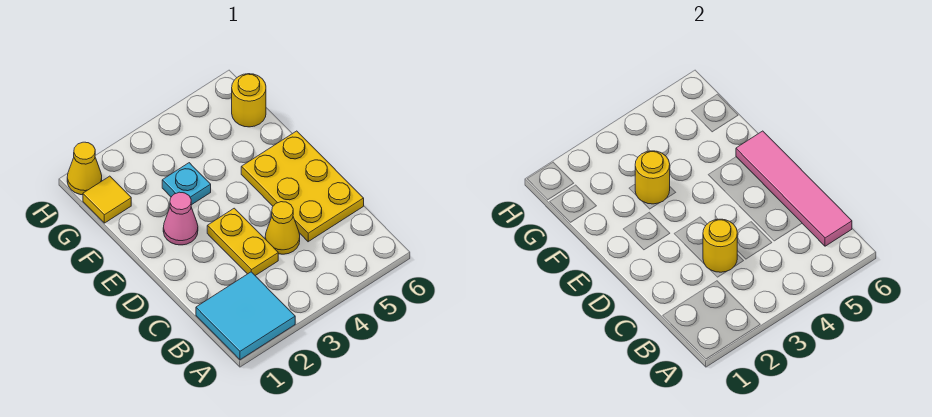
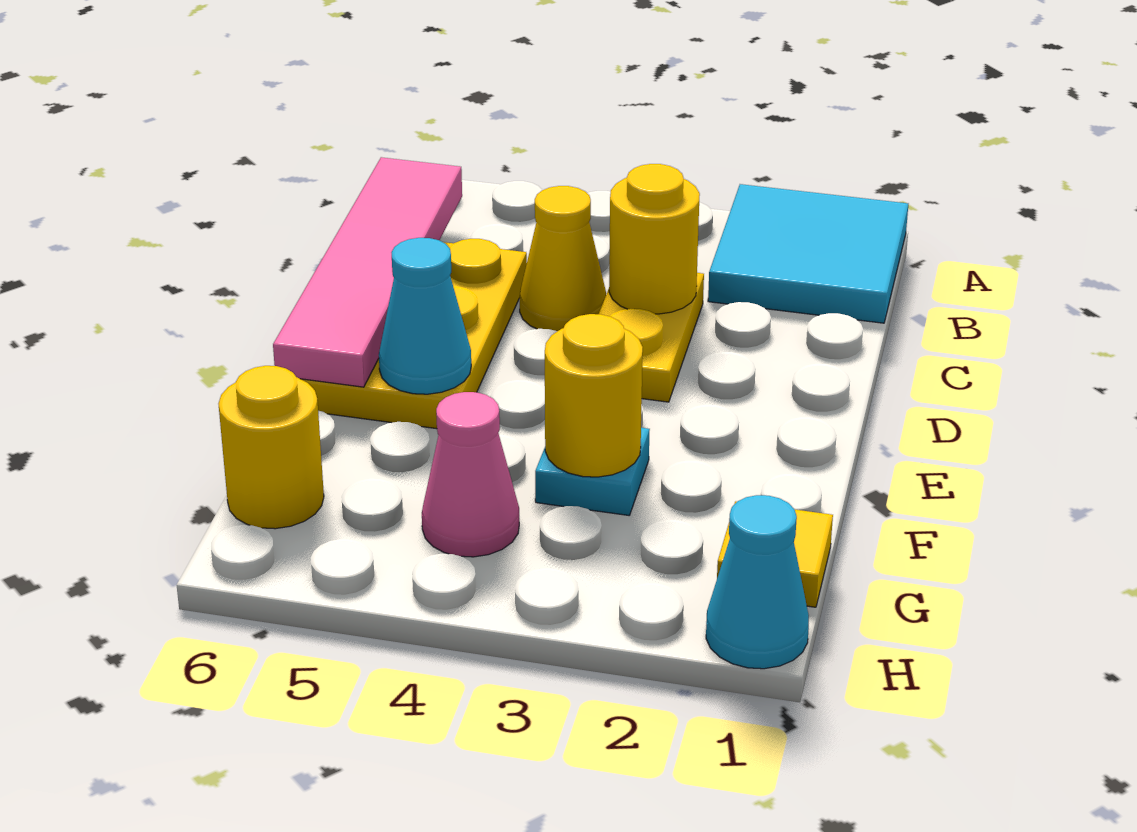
pink 1x1 cone [163,192,198,245] -> pink 1x1 cone moved to [422,392,519,557]
none -> cyan 1x1 cone [379,238,471,394]
yellow 1x1 cone [67,142,102,195] -> cyan 1x1 cone [706,495,809,669]

